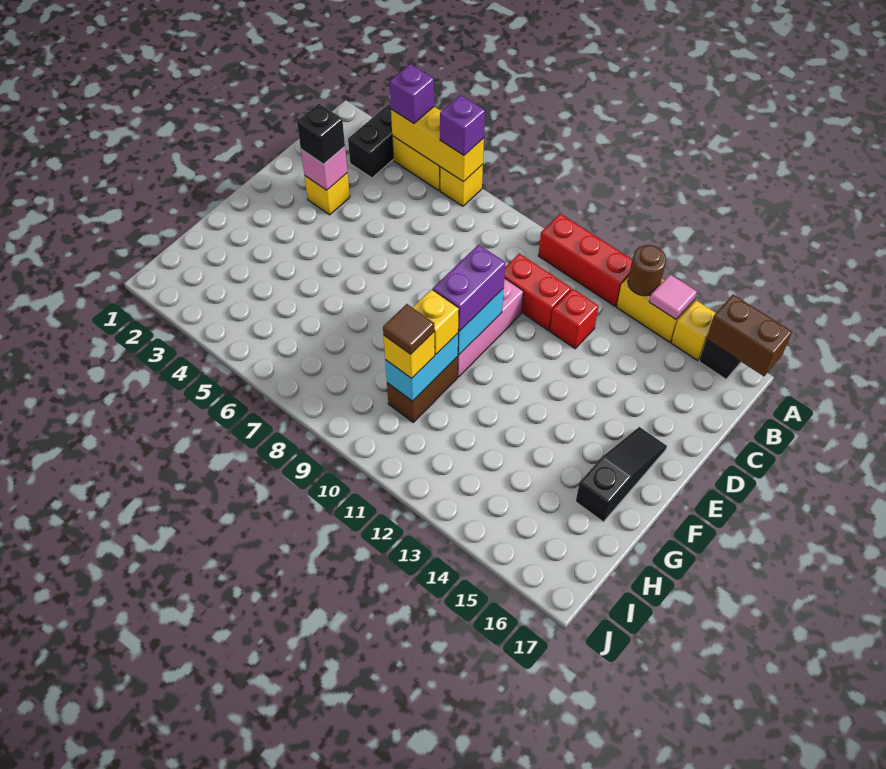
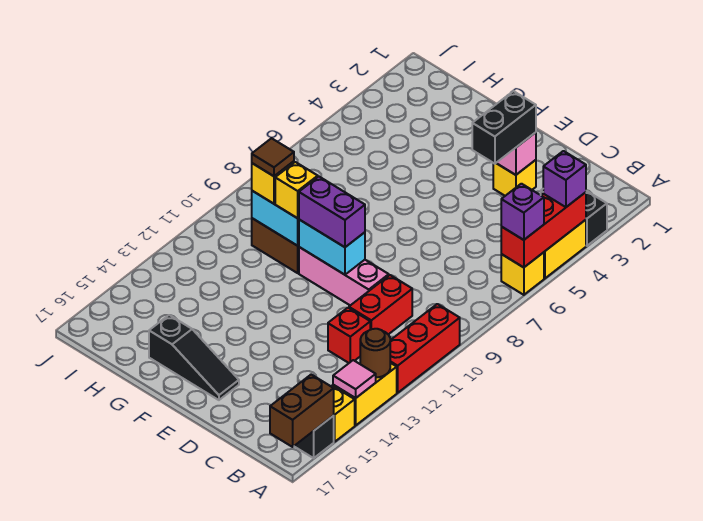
yellow 1x3 brick [391,107,484,182] -> red 1x3 brick [501,192,586,267]
black 1x1 brick [297,104,345,164] -> black 1x2 brick [472,91,536,164]

